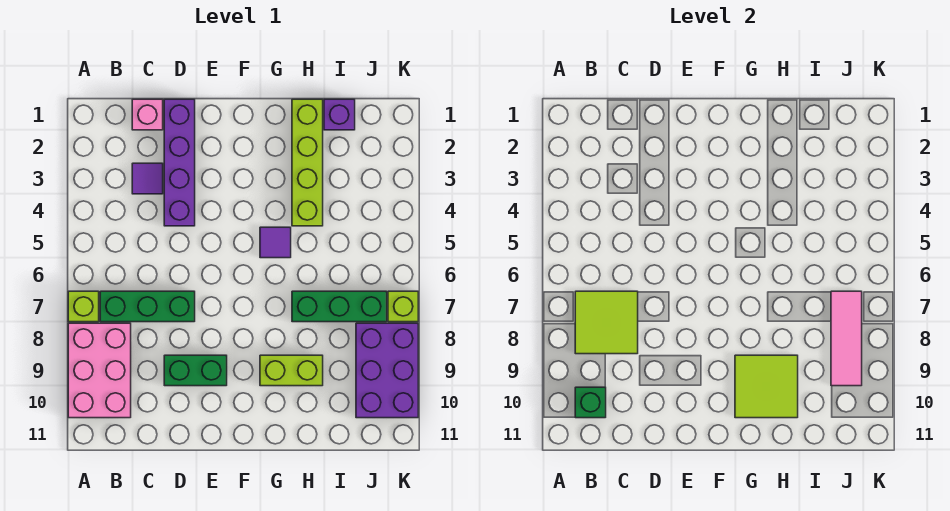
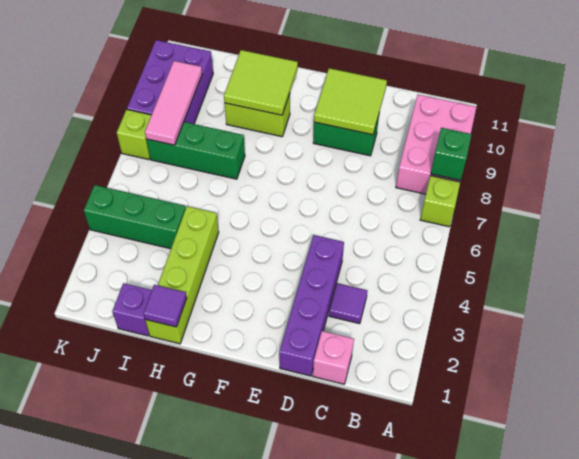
green 1x3 brick [100,291,195,322] -> green 1x3 brick moved to [84,185,186,249]
lime 2x2 tile [575,291,638,354] -> lime 2x2 tile moved to [314,68,387,135]
green 1x1 brick [575,387,606,418] -> green 1x1 brick moved to [431,128,472,180]
purple 1x1 tile [260,227,291,258] -> purple 1x1 tile moved to [144,285,187,327]

